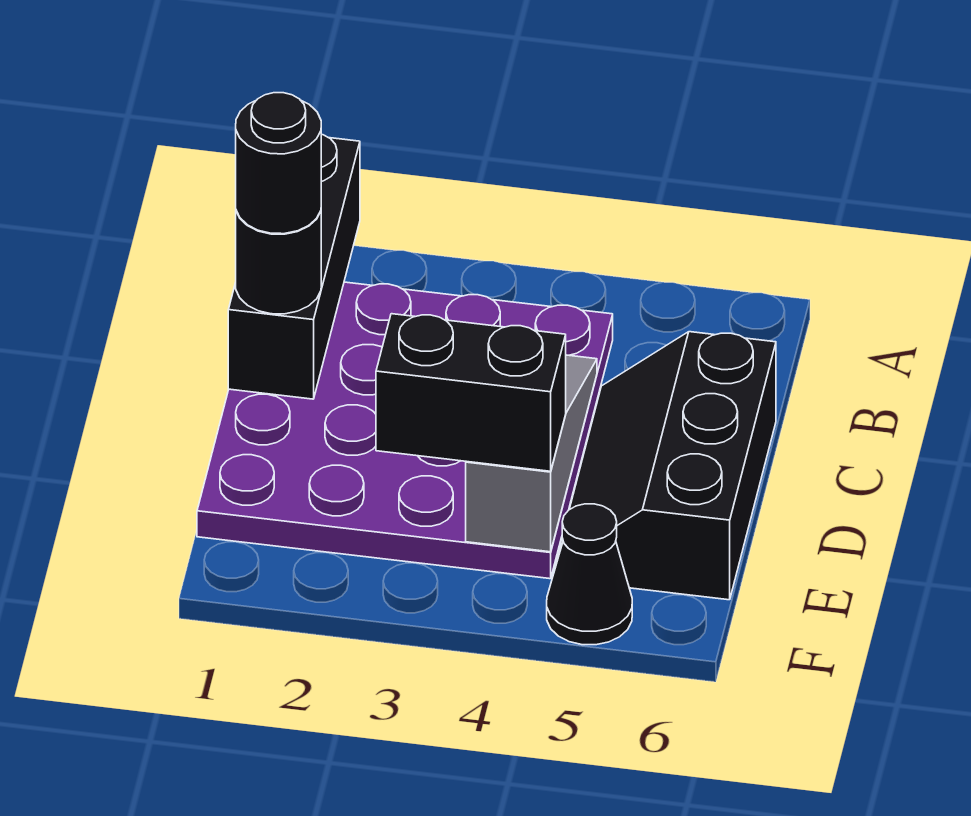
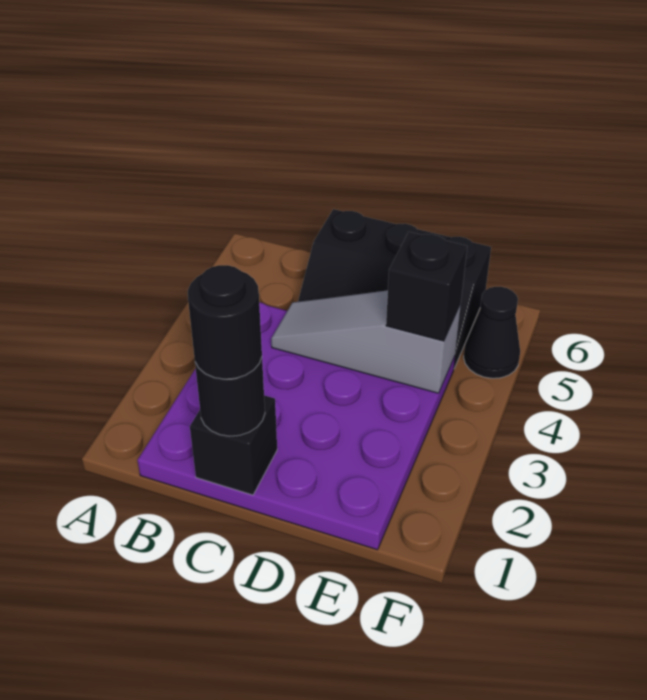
black 1x3 brick [228,134,360,399] -> black 1x1 brick [190,395,277,495]
black 1x2 brick [376,314,566,471] -> black 1x1 brick [386,232,467,341]

